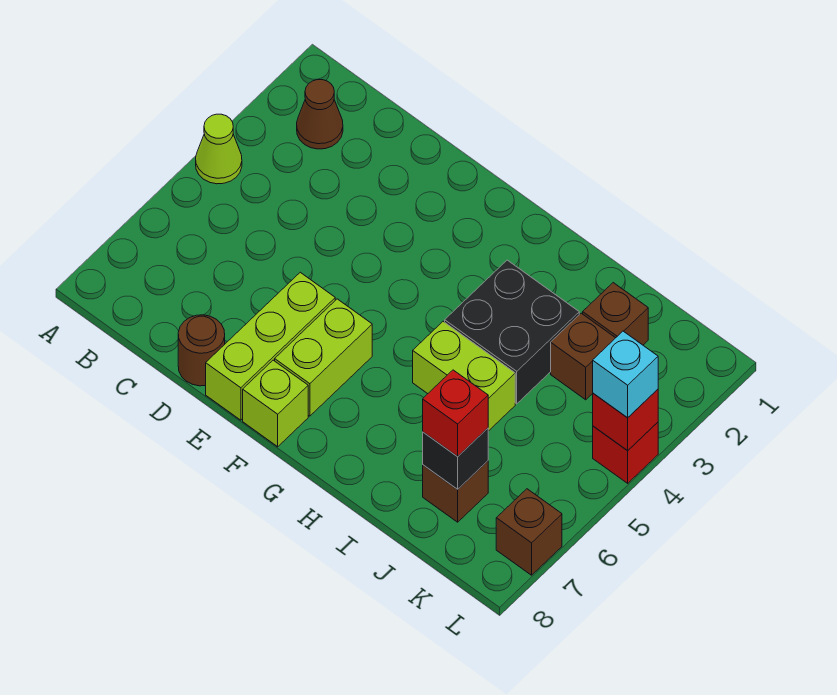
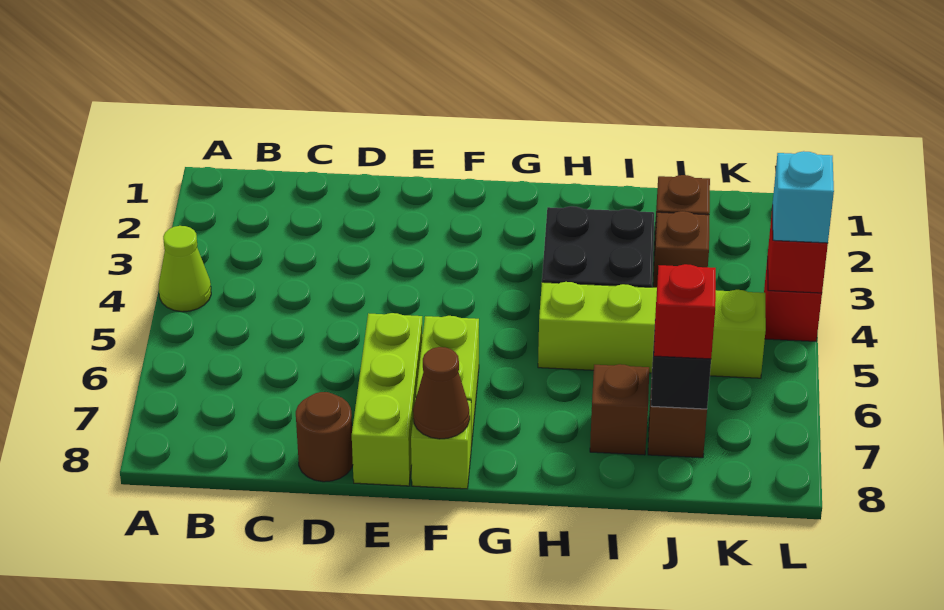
brown 1x1 cone [297,80,343,149] -> brown 1x1 cone moved to [413,347,470,439]
lime 1x2 brick [413,321,515,431] -> lime 1x4 brick [538,282,766,378]
brown 1x1 brick [496,489,562,575] -> brown 1x1 brick moved to [590,364,649,455]

